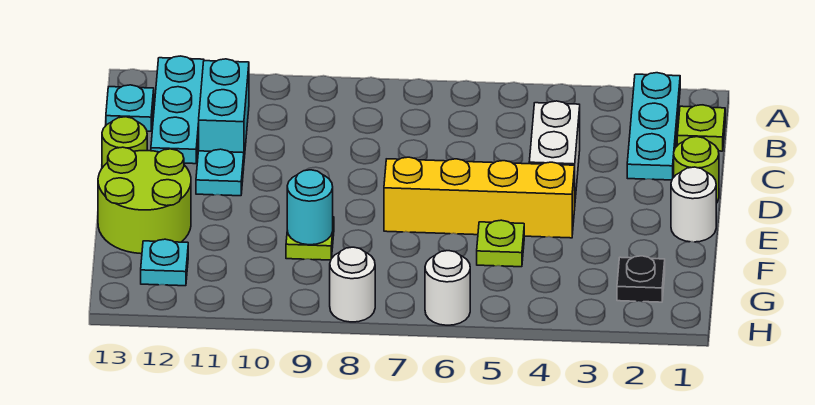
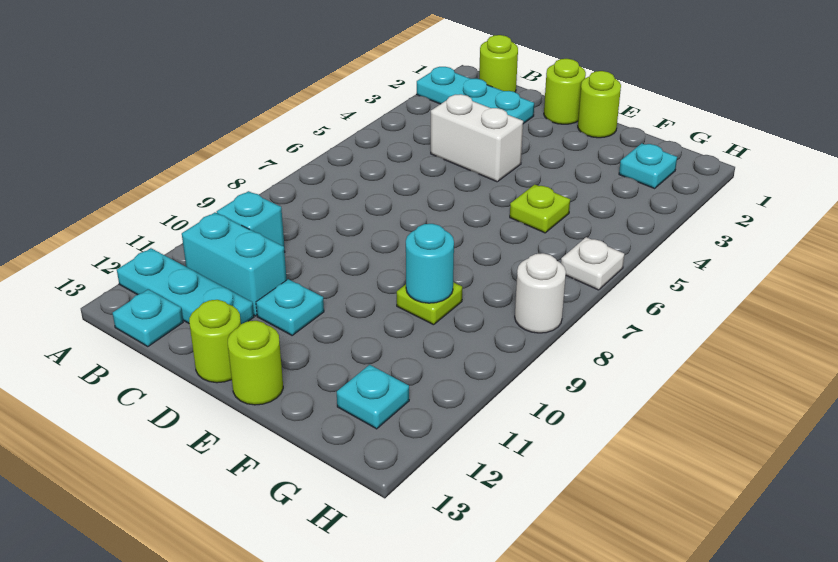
lime 1x1 plate [677,105,725,151] -> lime 1x1 round brick [479,35,518,92]
none -> cyan 1x1 brick [217,191,285,252]
white 1x1 round brick [671,167,716,242] -> lime 1x1 round brick [578,71,621,138]
yellow 1x4 brick [384,157,575,238] -> none
lime 2x2 round brick [98,147,191,254] -> lime 1x1 round brick [228,321,283,405]
black 1x1 plate [617,256,665,302] -> cyan 1x1 plate [619,143,677,188]
white 1x1 round brick [425,251,470,325] -> white 1x1 plate [561,237,624,290]

